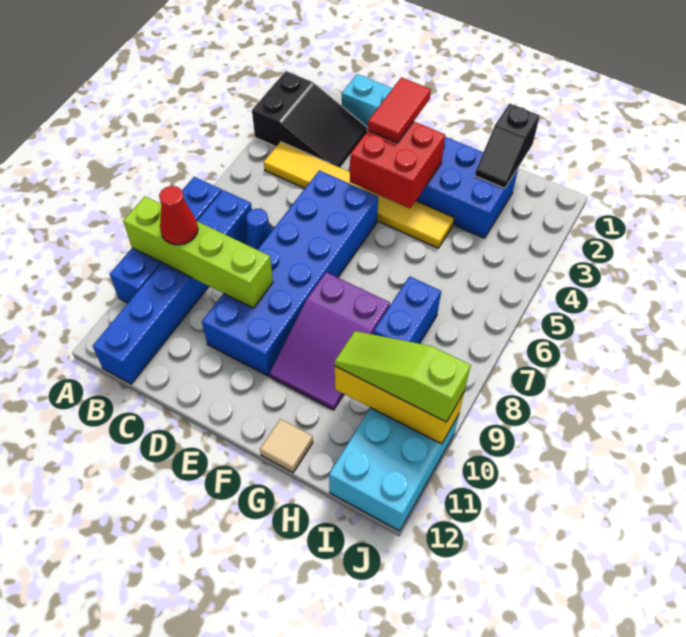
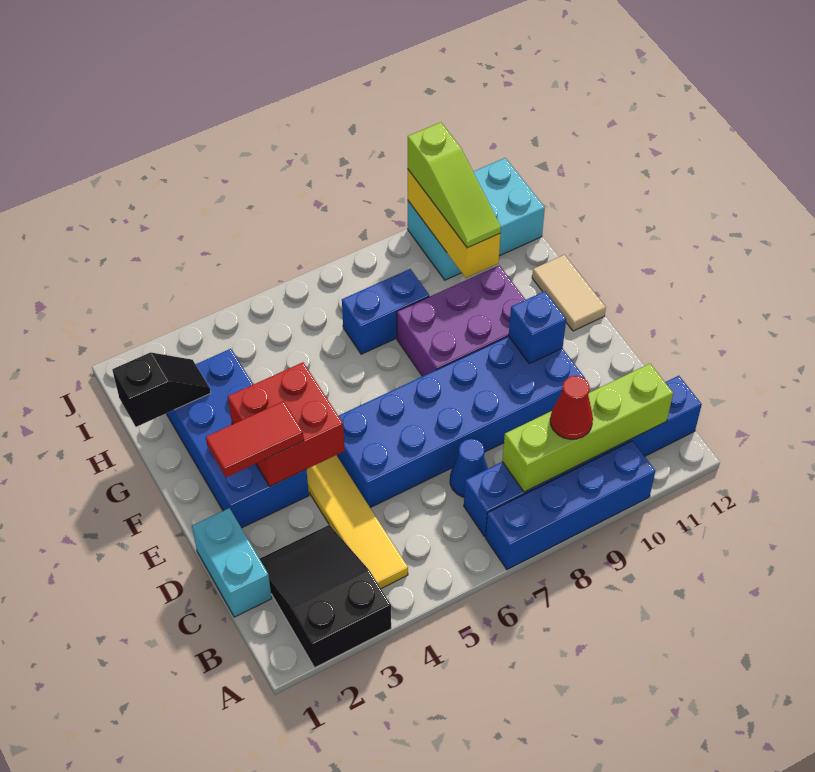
lime 1x4 brick [123,197,273,308] -> lime 1x4 brick turned to [502,364,673,492]
none -> blue 1x1 brick [509,291,566,364]
purple 2x3 slope [270,272,390,410] -> purple 2x3 brick [397,265,526,376]
tan 1x1 tile [260,419,313,473] -> tan 1x2 tile [532,255,606,331]

